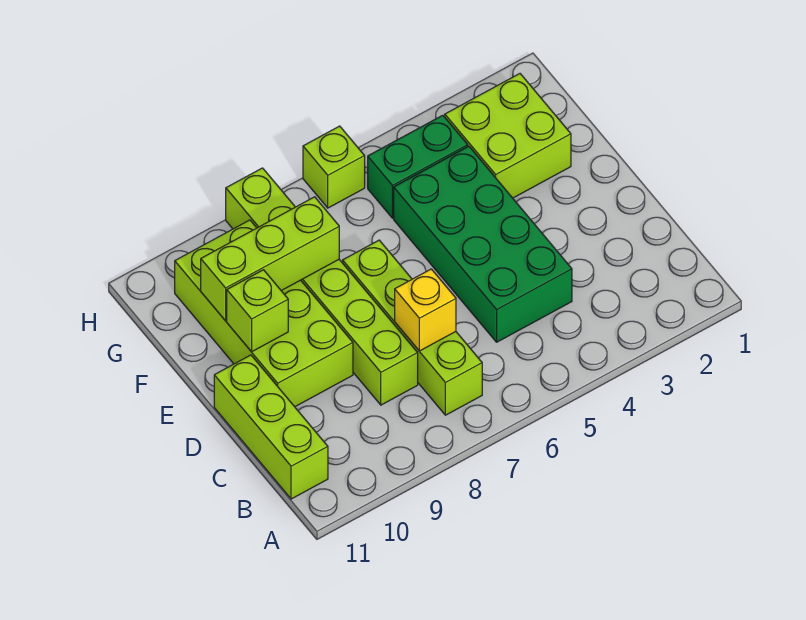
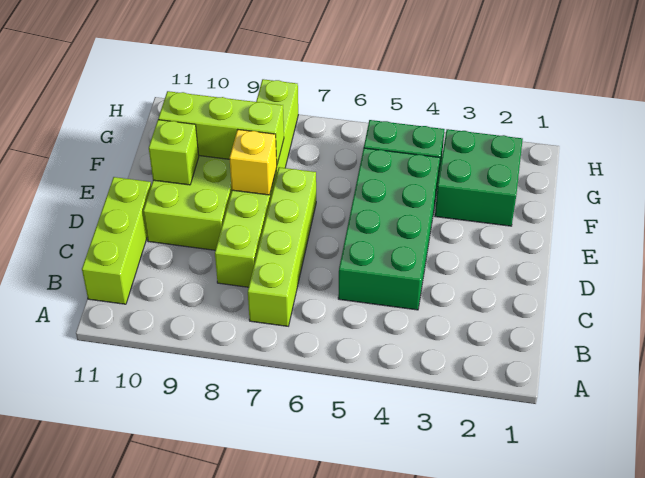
yellow 1x1 brick [395,269,456,351] -> yellow 1x1 brick moved to [229,130,277,195]
lime 2x2 brick [445,74,571,198] -> green 2x2 brick [435,129,523,226]
lime 1x1 brick [303,126,365,208] -> none

